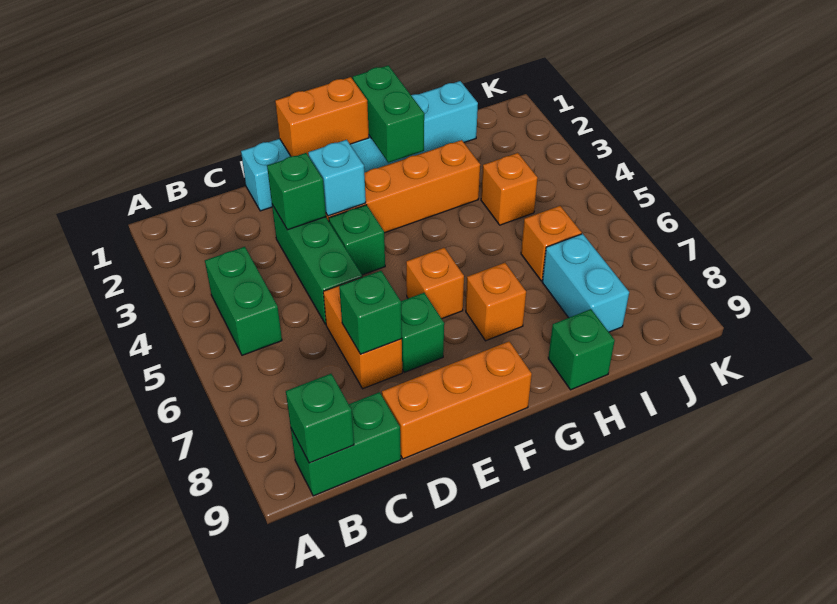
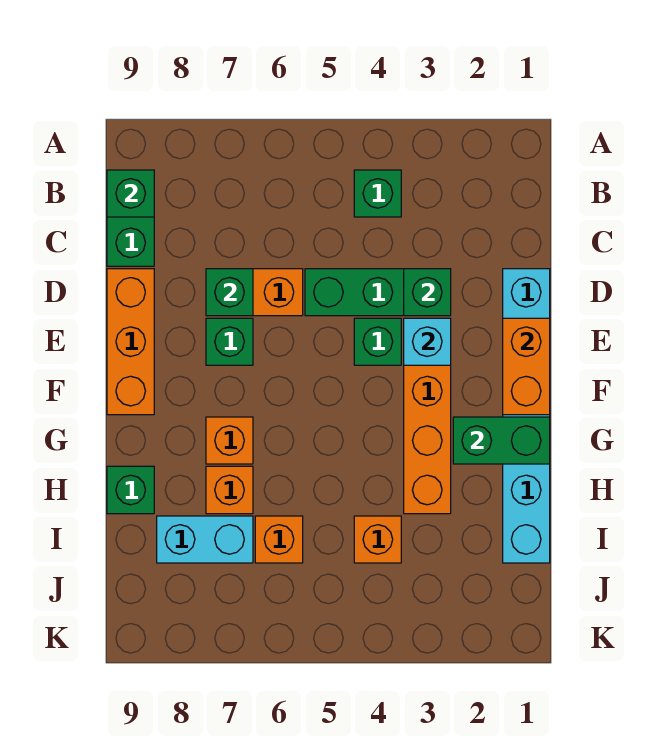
green 1x2 brick [205,247,282,355] -> green 1x1 brick [354,170,401,217]
orange 1x1 brick [406,248,464,319] -> orange 1x1 brick moved to [206,466,253,514]

